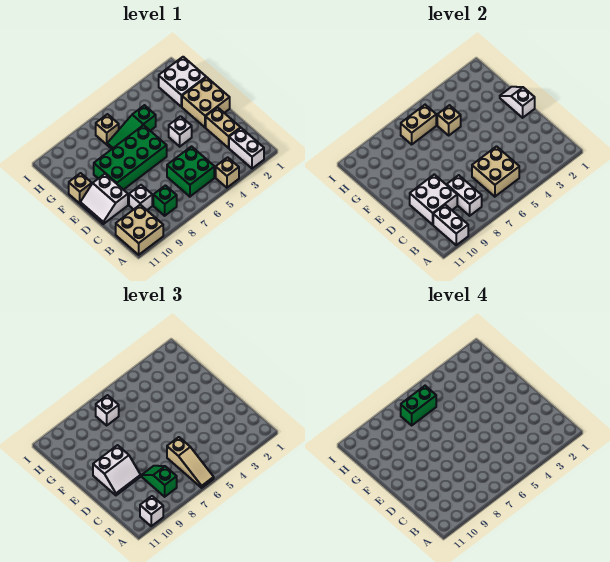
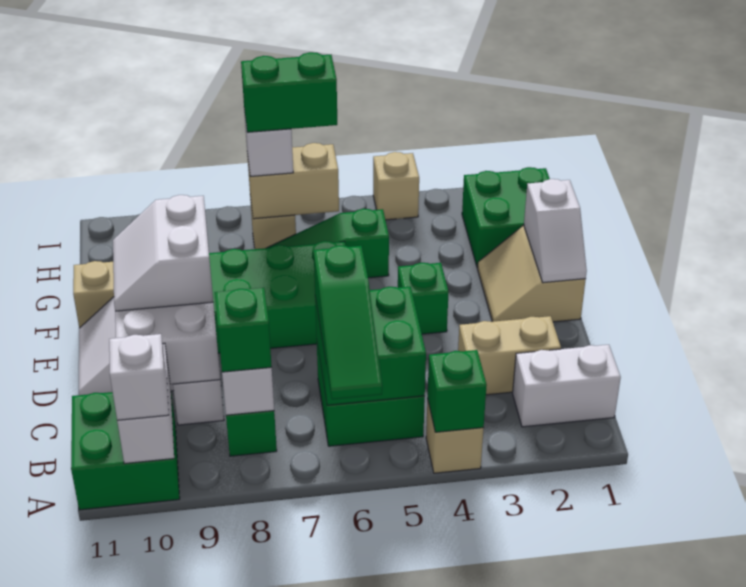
white 1x2 brick [229,128,264,168] -> white 1x2 brick turned to [513,345,621,427]
none -> green 1x1 brick [428,350,487,432]
tan 1x3 slope [167,437,214,488] -> green 1x3 slope [314,245,382,399]
tan 2x2 brick [116,205,163,255] -> green 2x2 brick [71,392,180,510]
tan 2x2 brick [472,147,519,197] -> green 2x2 brick [315,287,426,405]
tan 1x2 brick [206,107,240,148] -> tan 1x2 brick turned to [458,316,561,395]
white 2x2 slope [93,445,141,495] -> white 2x2 slope turned to [113,195,213,311]
tan 2x2 brick [182,77,230,127] -> tan 2x2 slope [478,226,586,322]
white 1x2 slope [500,87,535,118] -> white 1x2 slope turned to [524,179,587,283]
white 1x1 brick [169,116,192,147] -> green 1x1 brick [398,263,449,334]
white 2x2 brick [159,57,206,107] -> green 2x2 brick [462,167,550,268]
tan 1x1 brick [437,105,461,135] -> tan 1x1 brick moved to [373,152,419,220]

